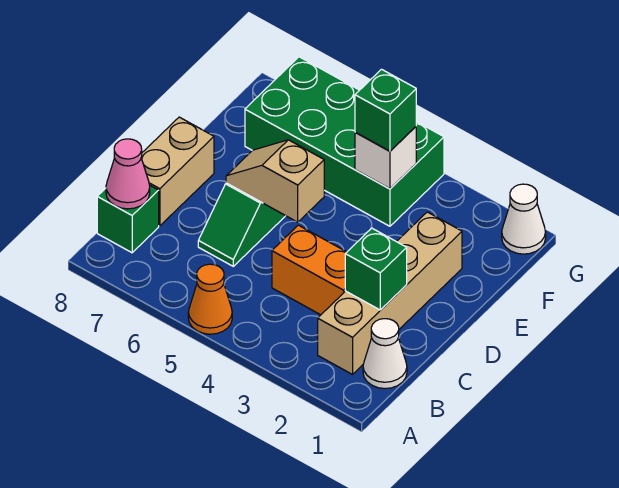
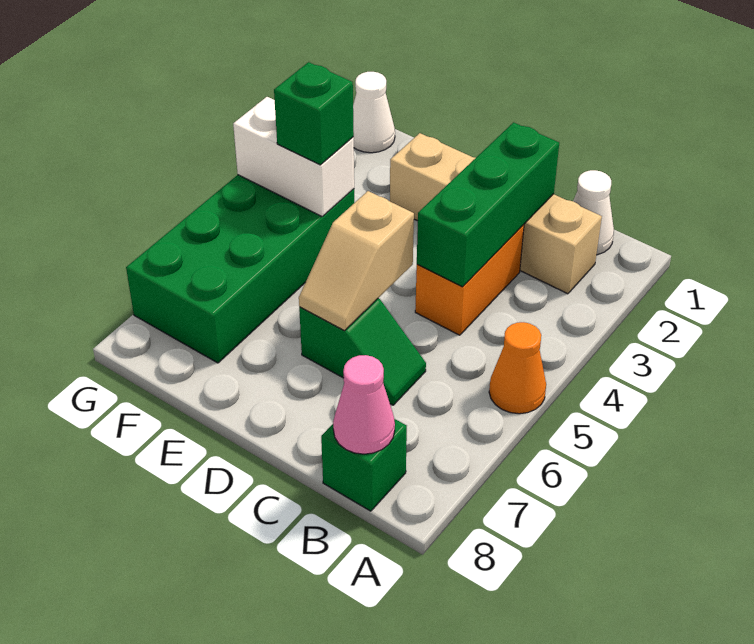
green 1x1 brick [345,228,407,310] -> green 1x3 brick [417,122,559,287]
tan 1x2 brick [141,117,214,226] -> none
white 1x1 brick [355,127,416,189] -> white 1x2 brick [233,97,354,217]

